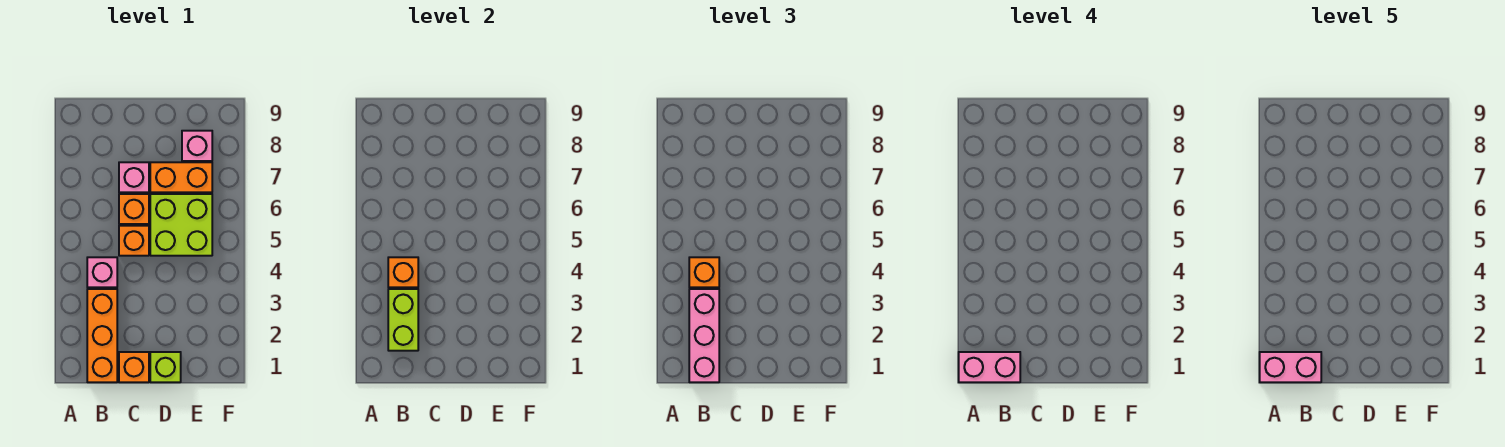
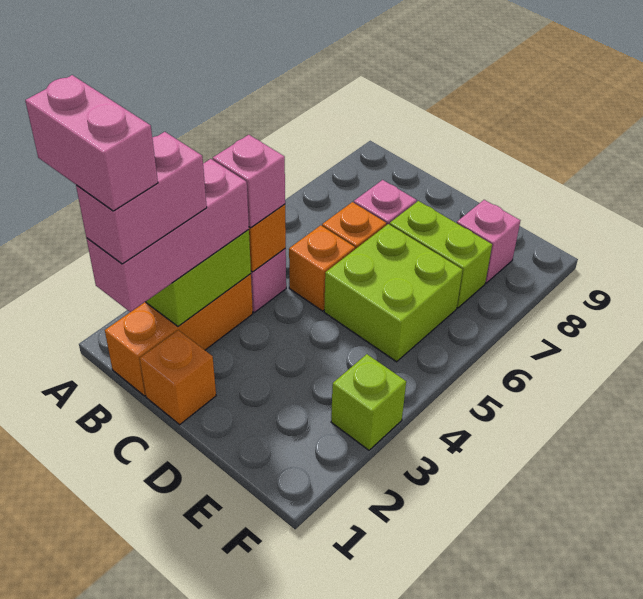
pink 1x2 brick [959,352,1020,382] -> pink 1x2 brick turned to [76,132,207,264]
orange 1x1 brick [689,257,719,287] -> pink 1x1 brick [213,135,285,228]
lime 1x1 brick [150,352,181,382] -> lime 1x1 brick moved to [331,354,406,450]
orange 1x2 brick [150,162,212,192] -> lime 1x2 brick [390,201,492,308]

